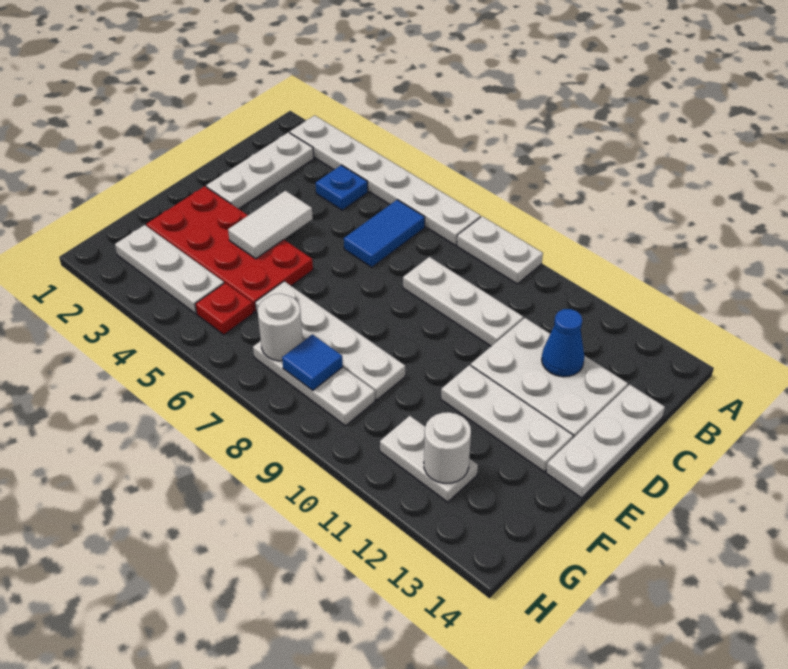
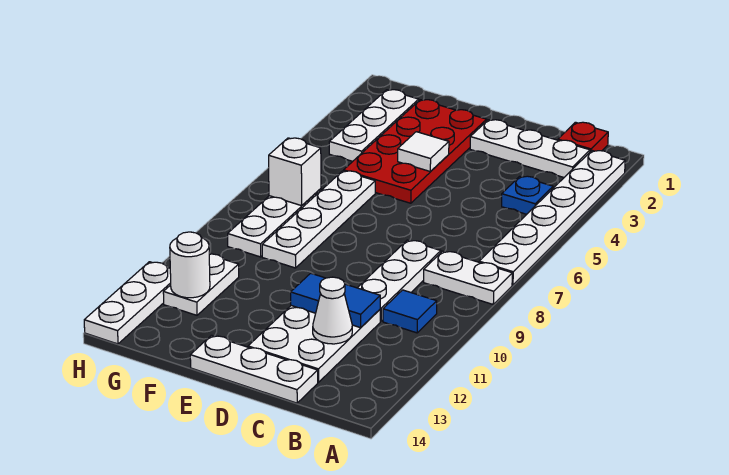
white 1x2 plate [457,216,543,284] -> white 1x2 plate turned to [424,251,512,304]
blue 1x2 tile [344,200,425,267] -> blue 1x2 tile moved to [291,273,380,328]
blue 1x1 cone [542,309,585,377] -> white 1x1 cone [313,277,352,344]
white 1x2 tile [228,191,313,259] -> white 1x1 tile [398,132,449,172]
white 1x3 plate [441,365,573,472] -> white 1x3 plate moved to [84,262,171,344]
red 1x1 plate [195,283,253,335] -> red 1x1 plate moved to [558,122,608,152]
white 1x1 round brick [258,294,303,361] -> white 1x1 brick [269,138,321,206]
blue 1x1 tile [282,334,343,390] -> blue 1x1 tile moved to [383,290,437,333]

